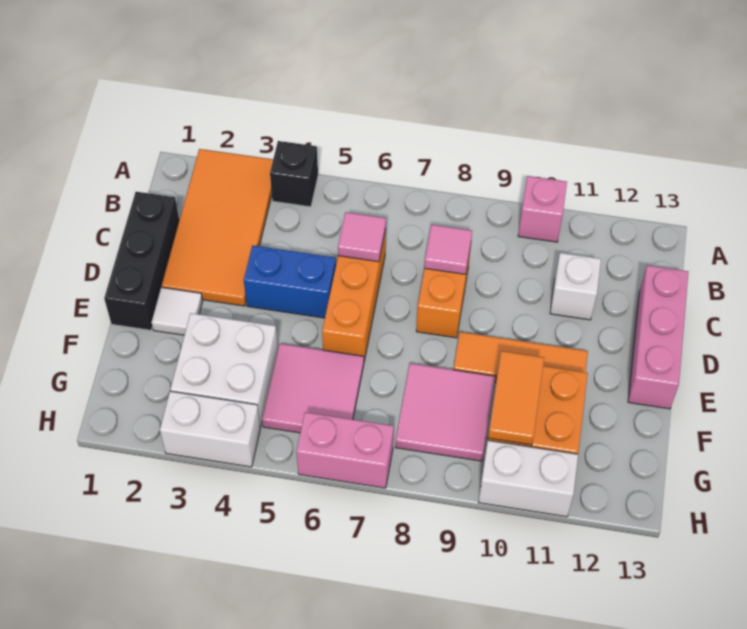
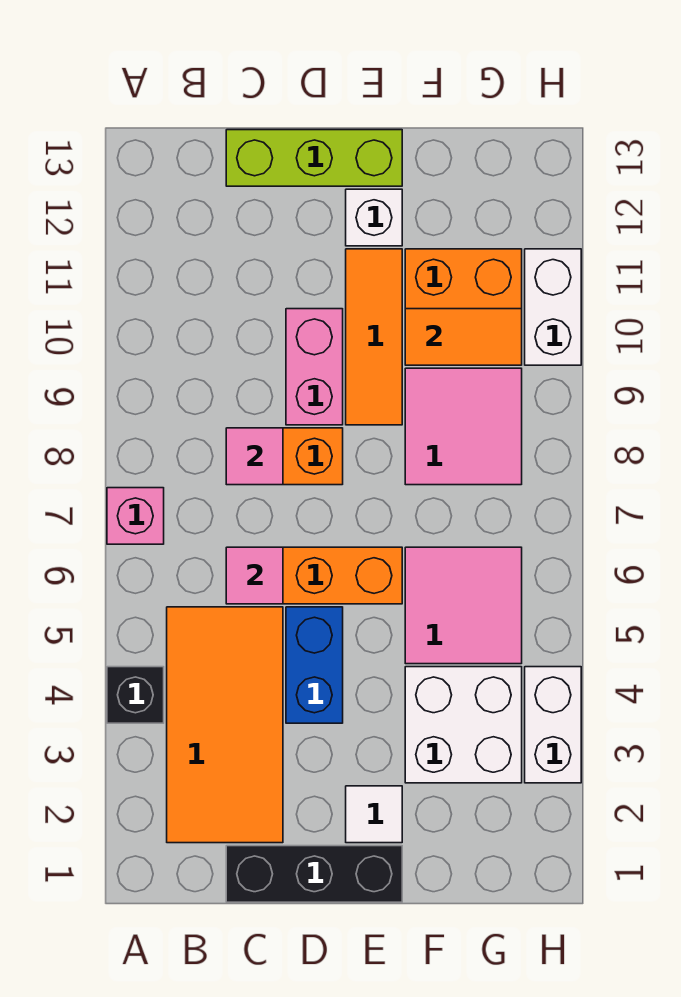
orange 2x4 tile [162,149,273,306] -> orange 2x4 tile turned to [167,607,283,843]
pink 1x1 brick [518,176,567,242] -> pink 1x1 brick moved to [107,488,164,544]
white 1x1 brick [550,253,601,320] -> white 1x1 brick moved to [346,189,402,246]
pink 1x3 brick [628,265,688,409] -> lime 1x3 brick [226,130,402,186]
pink 1x2 brick [296,412,394,488] -> pink 1x2 brick moved to [286,309,343,425]

